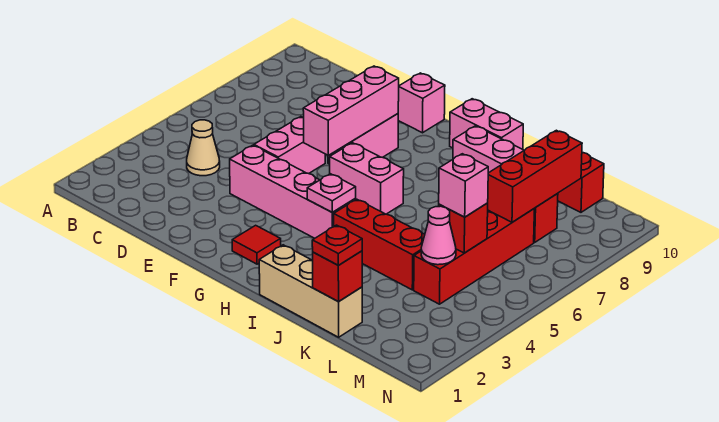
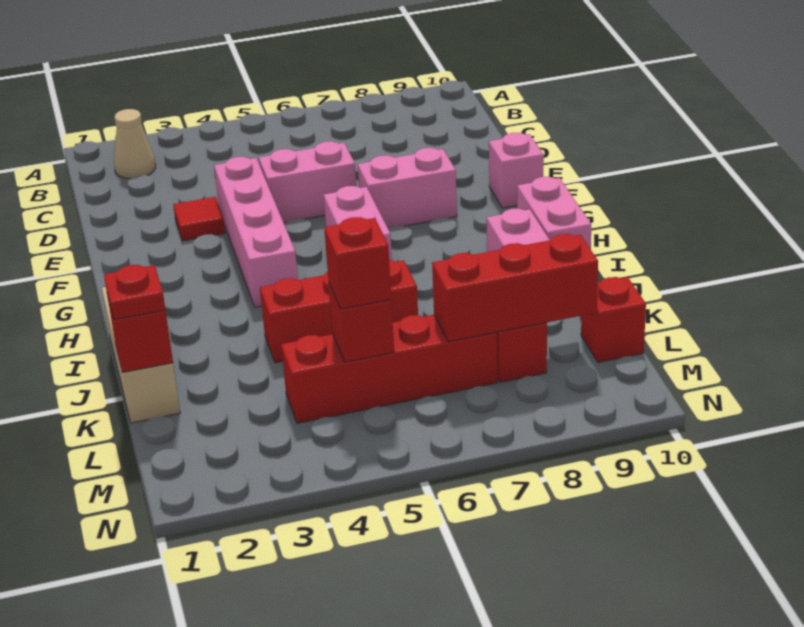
tan 1x1 cone [187,120,220,176] -> tan 1x1 cone moved to [114,109,156,179]
pink 1x3 brick [303,66,399,155] -> none
red 1x1 tile [232,225,281,264] -> red 1x1 tile moved to [173,197,225,241]
pink 1x1 plate [307,174,356,212] -> none
red 1x3 brick [334,199,425,290] -> red 1x3 brick turned to [260,260,418,363]
pink 1x1 cone [421,206,456,265] -> none
pink 1x1 brick [439,154,488,217] -> red 1x1 brick [324,217,391,309]

